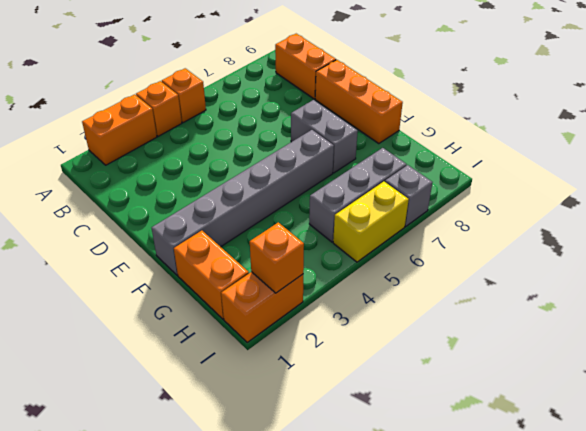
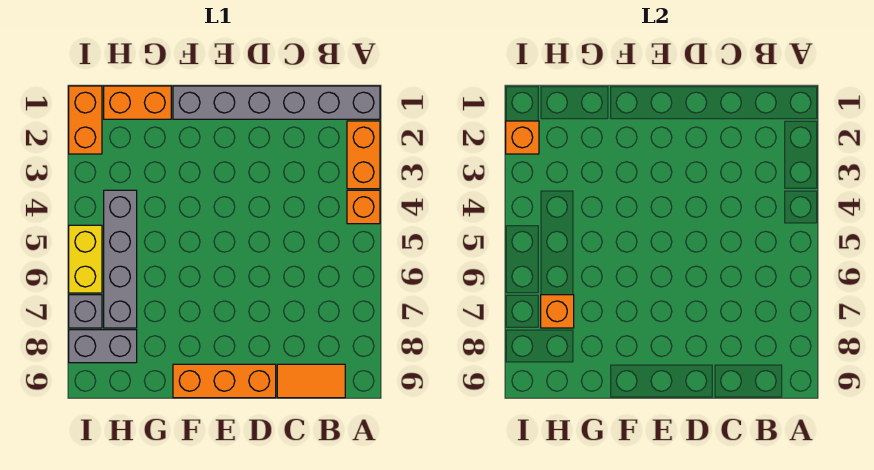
orange 1x1 brick [162,68,206,123] -> orange 1x1 brick moved to [541,295,574,328]
orange 1x2 brick [275,34,336,99] -> orange 1x2 tile [277,364,345,398]
grey 1x2 brick [291,100,358,173] -> grey 1x2 brick moved to [69,330,137,363]
grey 1x6 brick [151,130,334,275] -> grey 1x6 brick turned to [173,86,380,119]
grey 1x3 brick [309,148,406,242] -> grey 1x4 brick [104,190,137,328]

